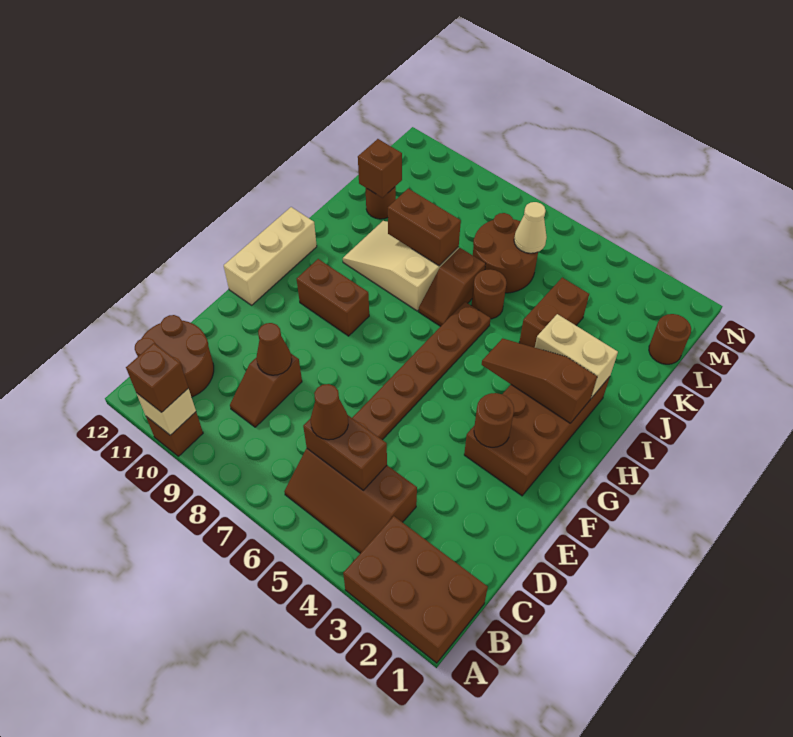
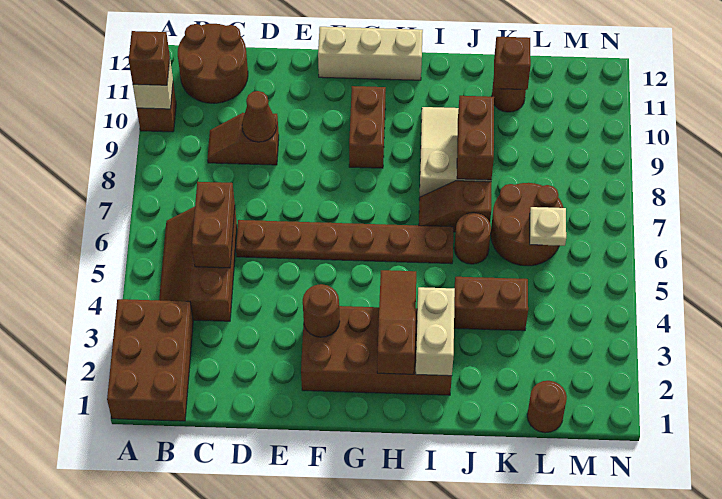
brown 1x1 cone [310,384,348,440] -> none
tan 1x1 cone [514,202,547,253] -> tan 1x1 plate [530,207,566,246]

